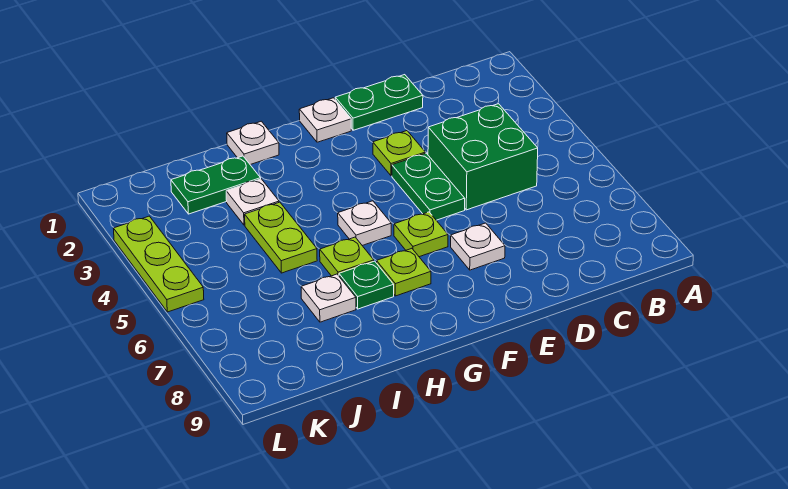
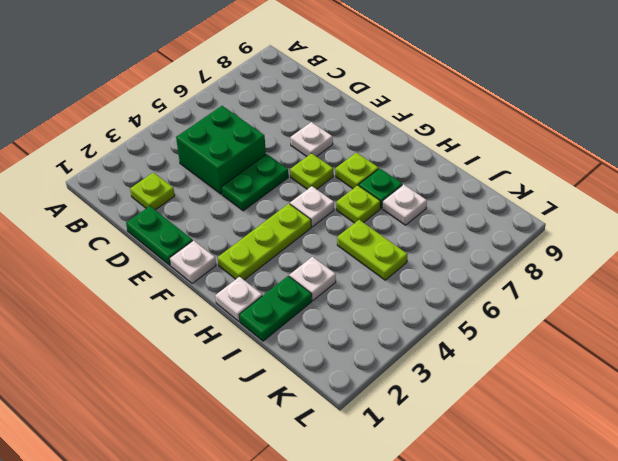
lime 1x1 plate [373,131,425,176] -> lime 1x1 plate moved to [130,172,175,210]
green 1x2 plate [171,156,261,214] -> green 1x2 plate turned to [239,276,312,341]
lime 1x2 plate [245,202,317,273] -> lime 1x2 plate turned to [337,220,408,280]
lime 1x3 plate [114,216,204,312] -> lime 1x3 plate moved to [218,204,311,280]

